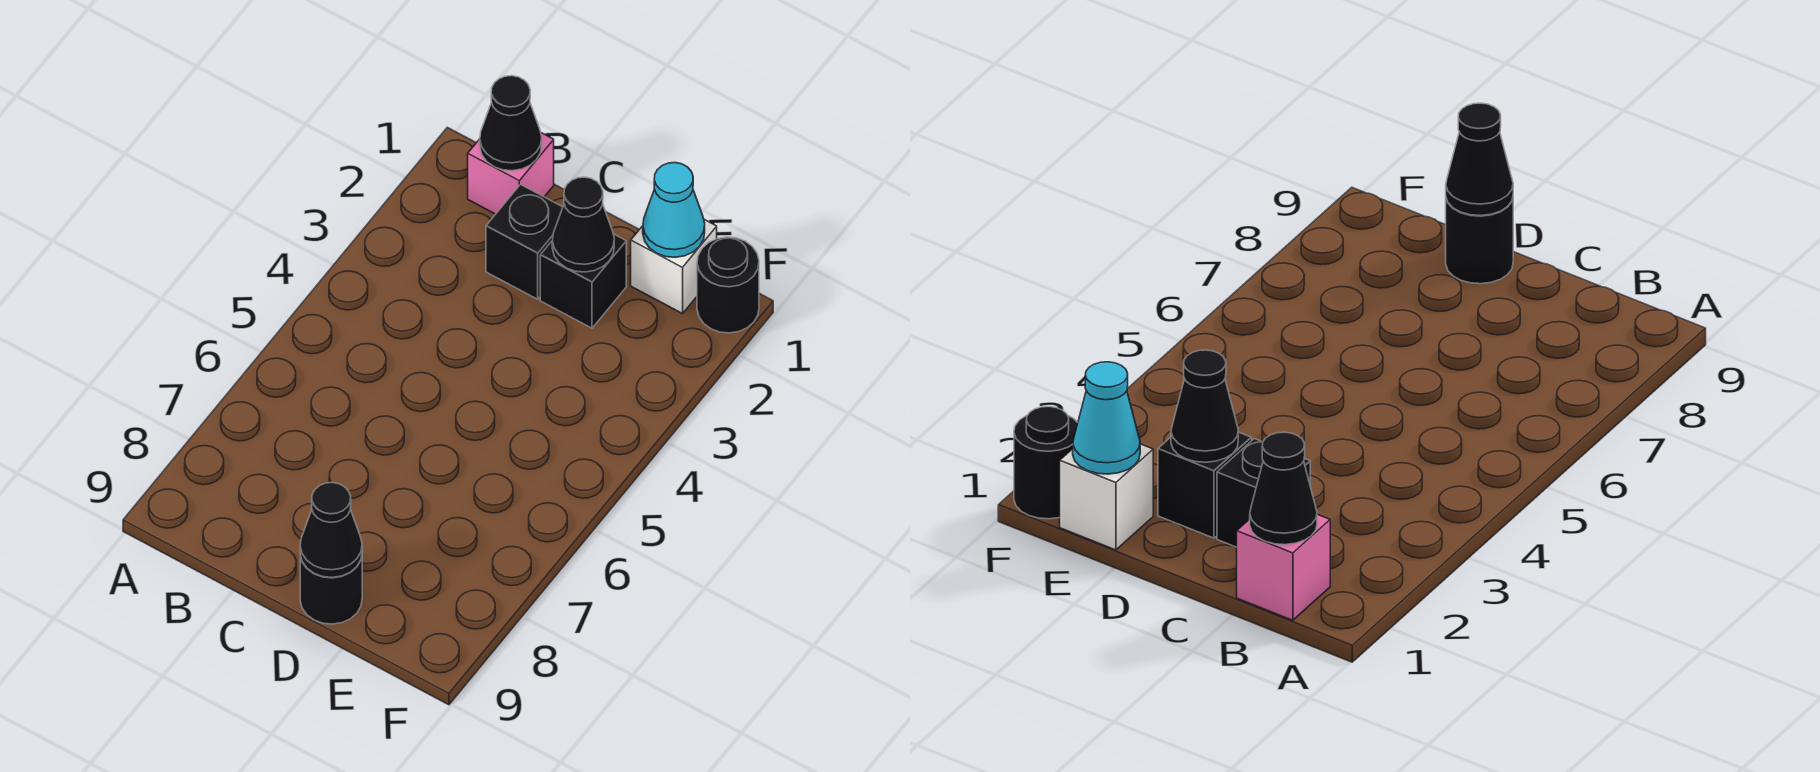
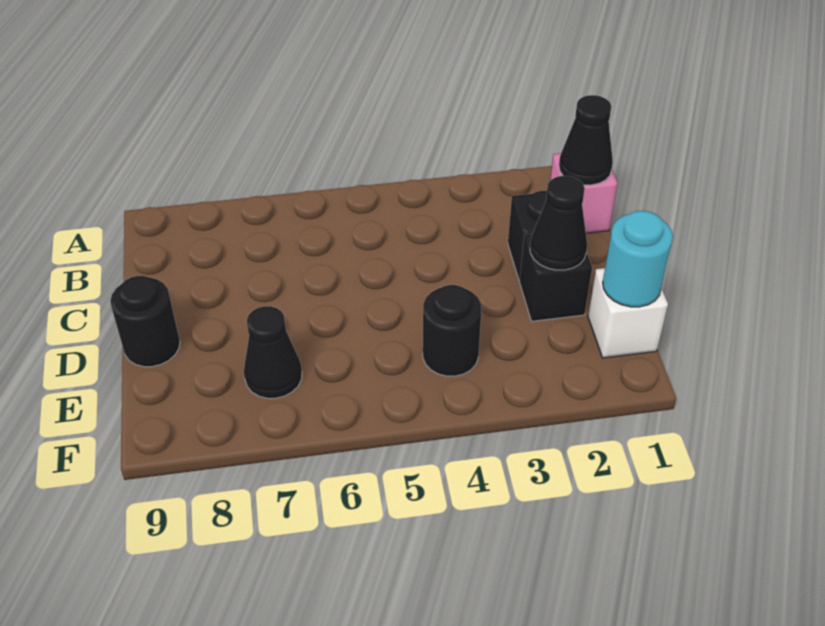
black 1x1 cone [300,483,362,578] -> black 1x1 cone moved to [244,306,302,398]
cyan 1x1 cone [643,163,705,257] -> cyan 1x1 round brick [603,211,673,307]
black 1x1 round brick [697,237,759,333] -> black 1x1 round brick moved to [423,285,482,376]

